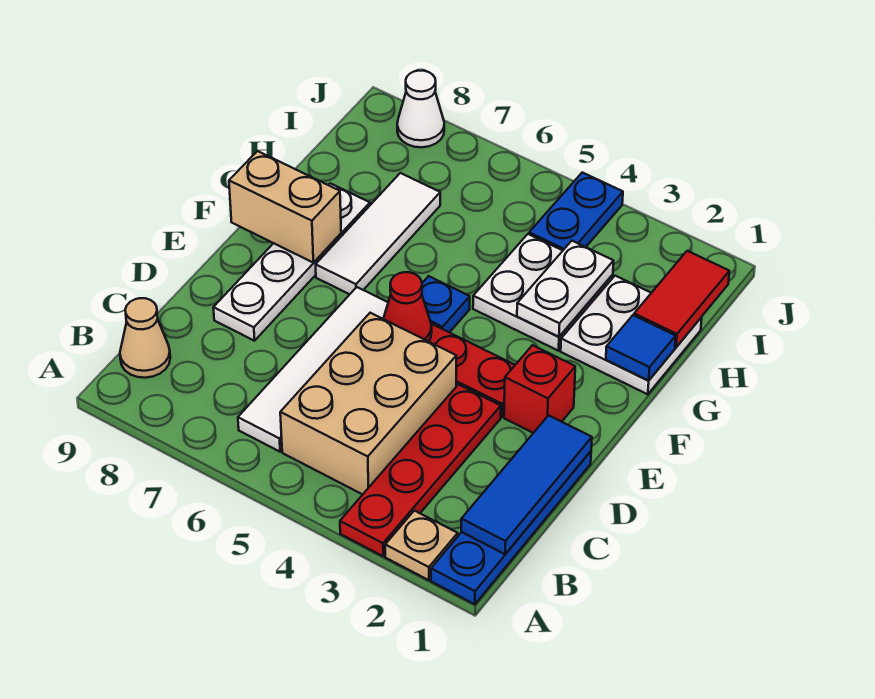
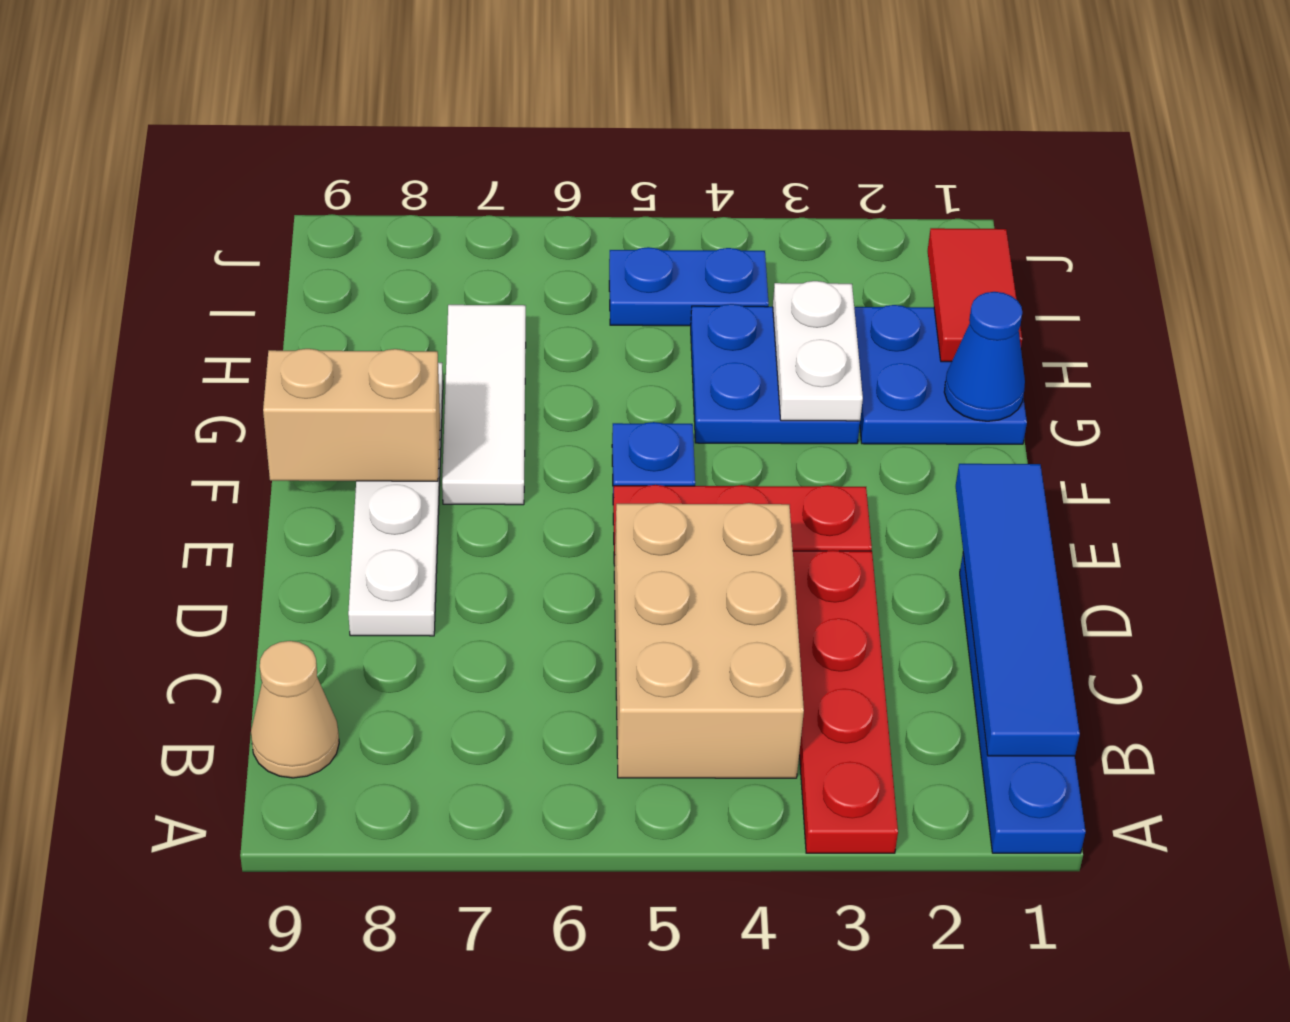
tan 1x1 plate [385,511,458,580] -> none
blue 1x3 tile [461,415,592,554] -> blue 1x4 tile [956,463,1080,756]
white 1x4 tile [238,287,388,452] -> none
red 1x1 brick [504,345,575,433] -> none
red 1x1 cone [383,272,432,342] -> none
white 2x2 plate [561,276,702,394] -> blue 2x2 plate [854,305,1027,444]
blue 1x1 tile [606,315,676,380] -> blue 1x1 cone [944,292,1025,421]
white 2x2 plate [473,234,613,351] -> blue 2x2 plate [691,304,860,444]
blue 1x2 plate [529,173,623,250] -> blue 1x2 plate turned to [609,247,769,326]
white 1x1 cone [397,71,444,147] -> none

